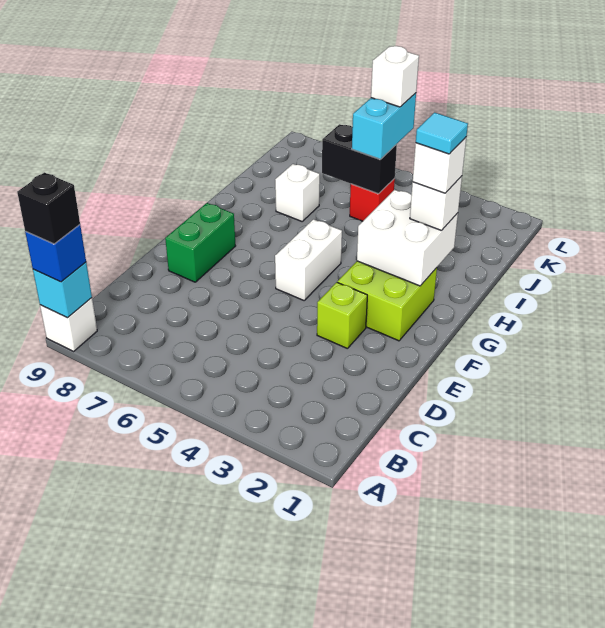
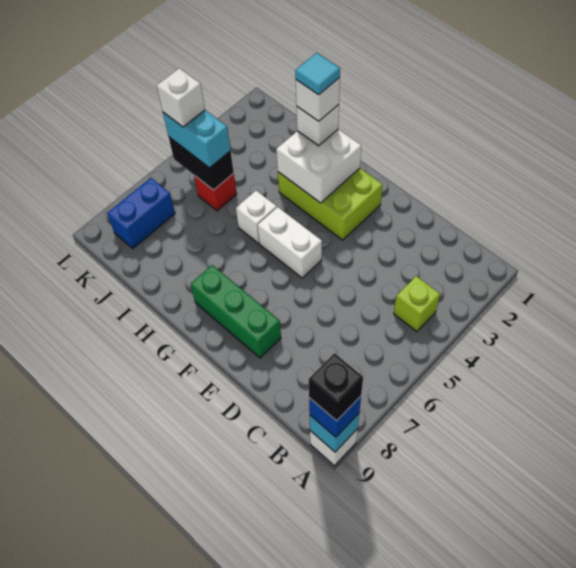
lime 1x1 brick [317,282,367,349] -> lime 1x1 brick moved to [394,276,440,332]
green 1x2 brick [165,203,235,282] -> green 1x3 brick [191,265,281,358]
lime 2x2 brick [337,261,437,341] -> lime 2x3 brick [278,168,383,240]
white 1x1 brick [275,164,320,221] -> white 1x1 brick moved to [236,191,277,243]
black 1x2 brick [322,124,397,194] -> black 1x2 brick turned to [169,137,234,190]
none -> blue 1x2 brick [107,178,175,249]

